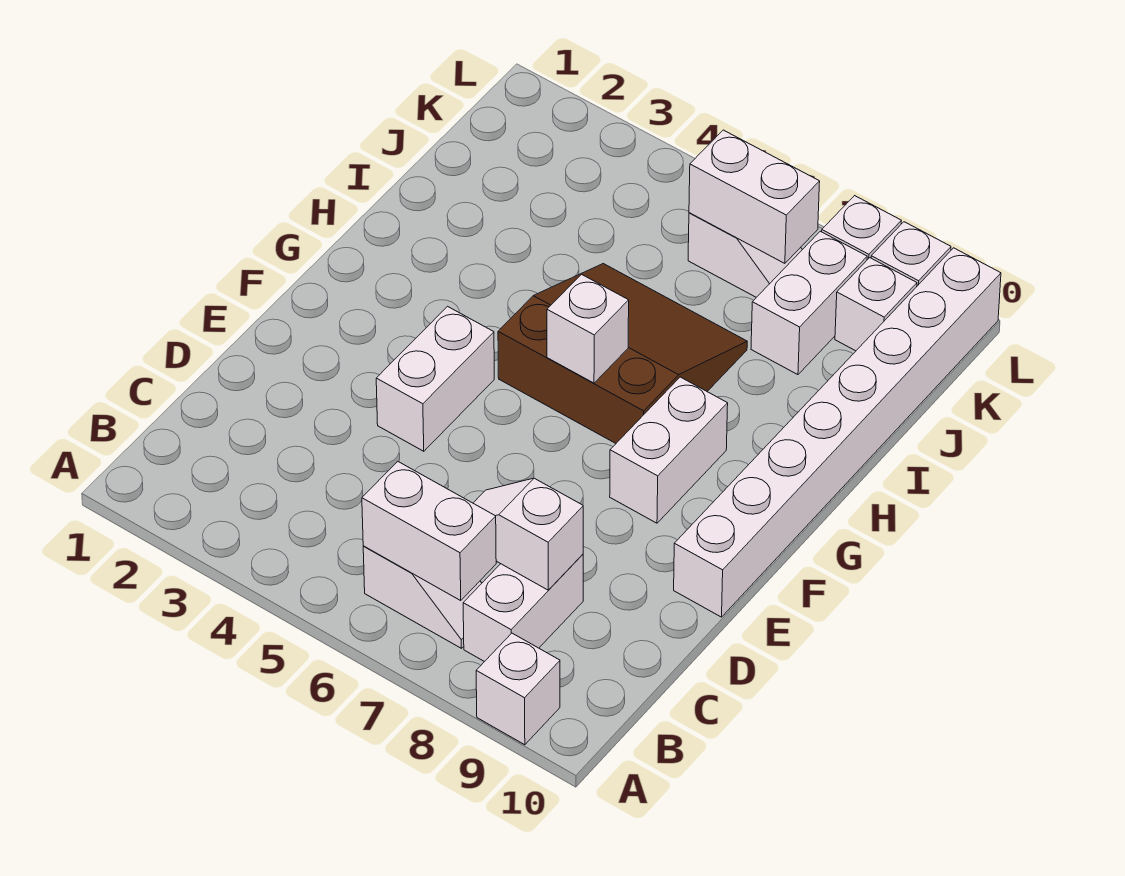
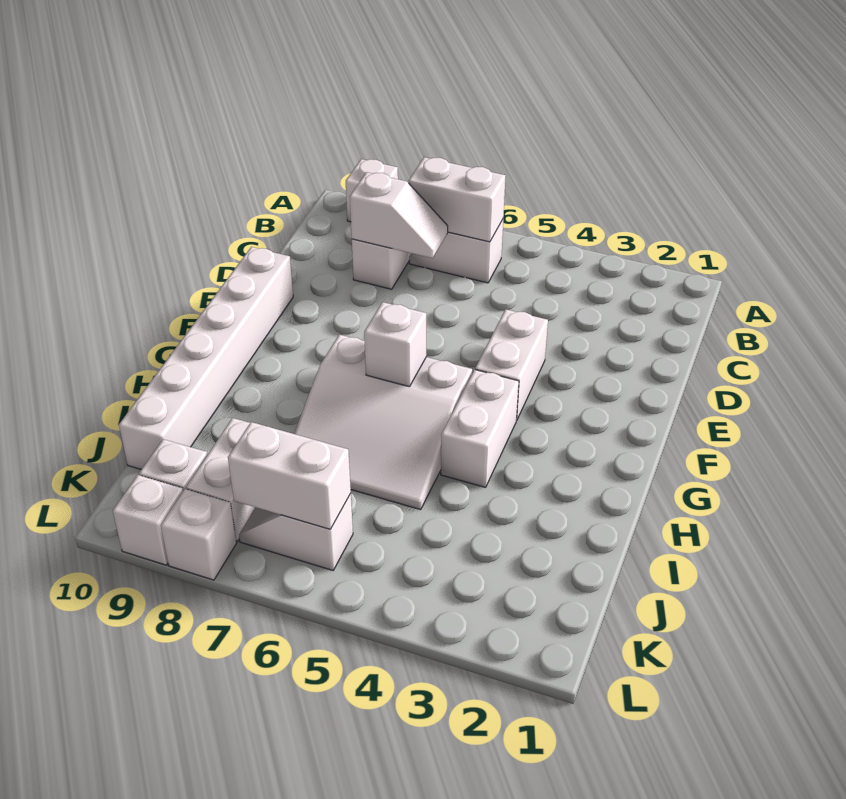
white 1x8 brick [674,248,1001,617] -> white 1x6 brick [119,247,293,469]
white 1x2 brick [610,377,728,523] -> white 1x2 brick moved to [441,370,519,487]
brown 3x3 slope [498,264,747,443] -> white 3x3 slope [294,335,472,510]

